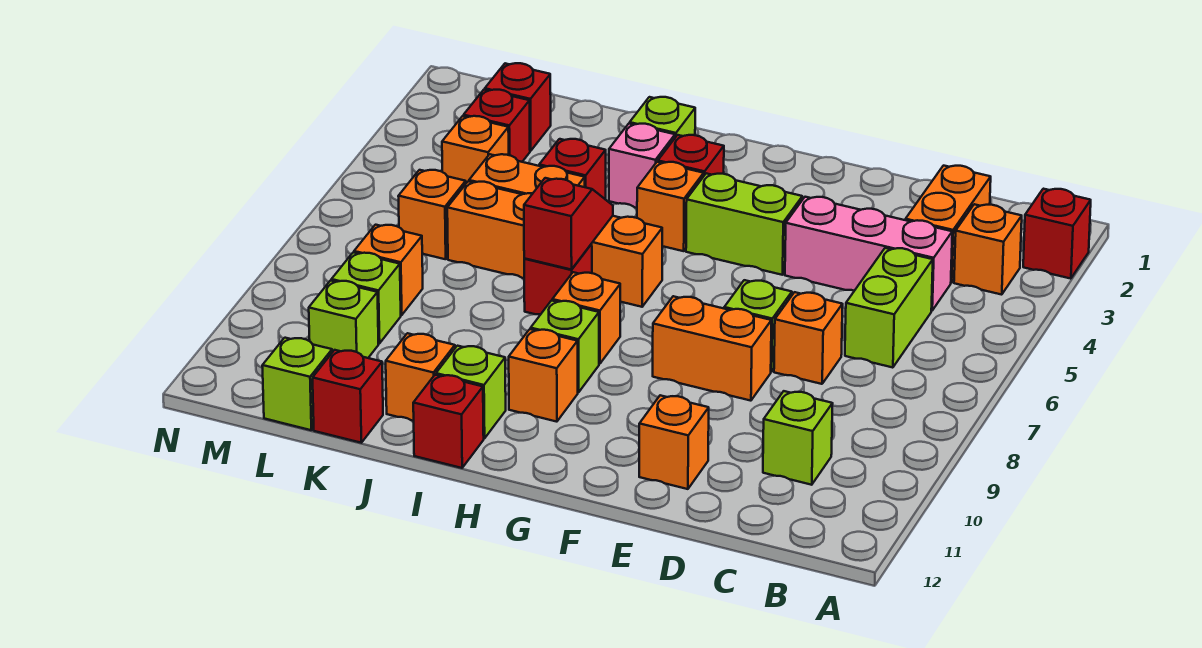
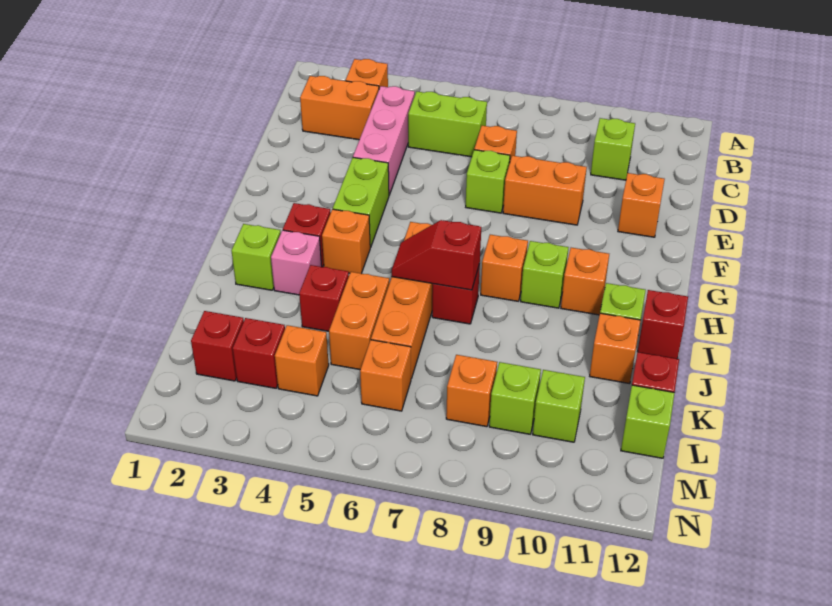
red 1x1 brick [1023,189,1091,279] -> none
orange 1x2 brick [653,296,771,401] -> orange 1x2 brick turned to [503,156,587,225]

